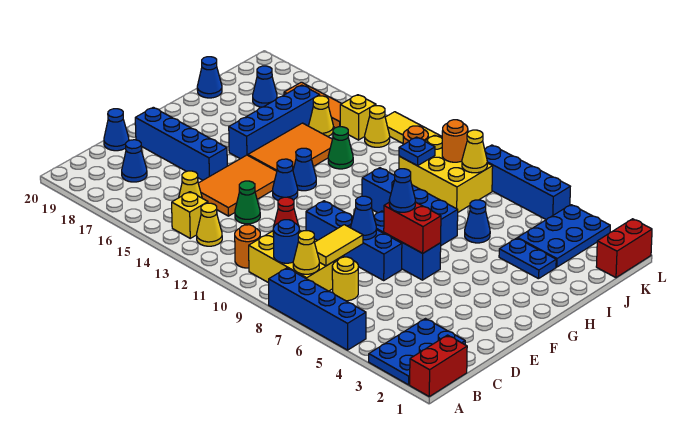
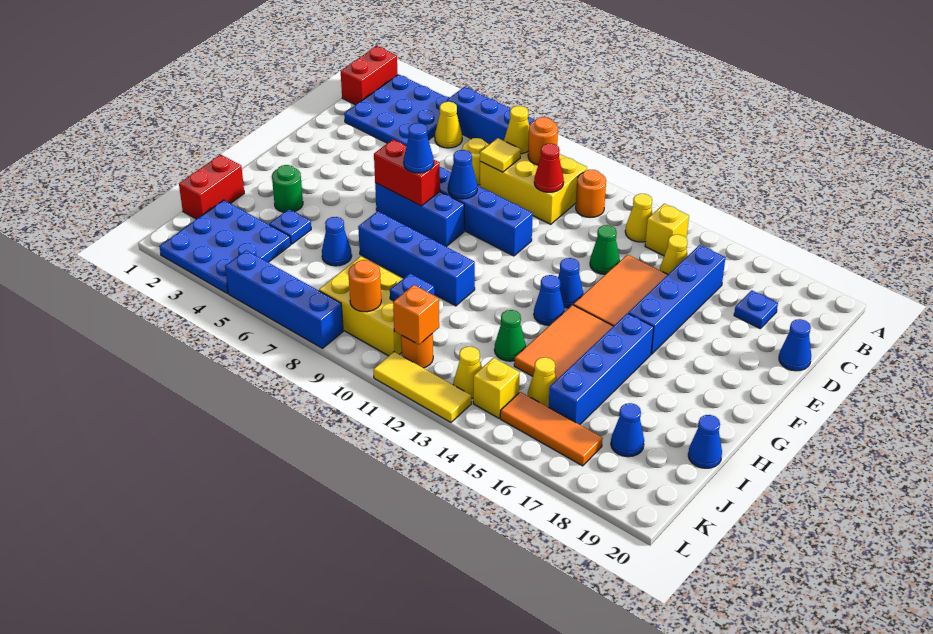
blue 2x3 plate [369,319,465,385] -> blue 3x3 plate [344,74,450,146]
blue 1x1 round brick [273,220,299,263] -> orange 1x1 round brick [528,117,558,165]
yellow 1x2 tile [315,225,363,266] -> yellow 1x1 tile [480,138,521,172]
blue 1x1 cone [122,140,147,182] -> blue 1x1 plate [734,290,778,328]
blue 1x4 brick [135,107,227,180] -> blue 1x4 brick turned to [628,245,725,354]
none -> green 1x1 round brick [272,165,303,212]
blue 1x2 plate [499,238,556,279] -> blue 1x1 plate [269,209,311,244]
blue 2x3 plate [518,205,610,267] -> blue 3x3 plate [159,200,291,293]
red 1x2 brick [596,219,652,278] -> red 1x2 brick moved to [179,155,244,219]
yellow 1x1 cone [462,130,487,173] -> yellow 1x1 cone moved to [435,102,462,148]
none -> orange 1x1 brick [393,285,439,345]

